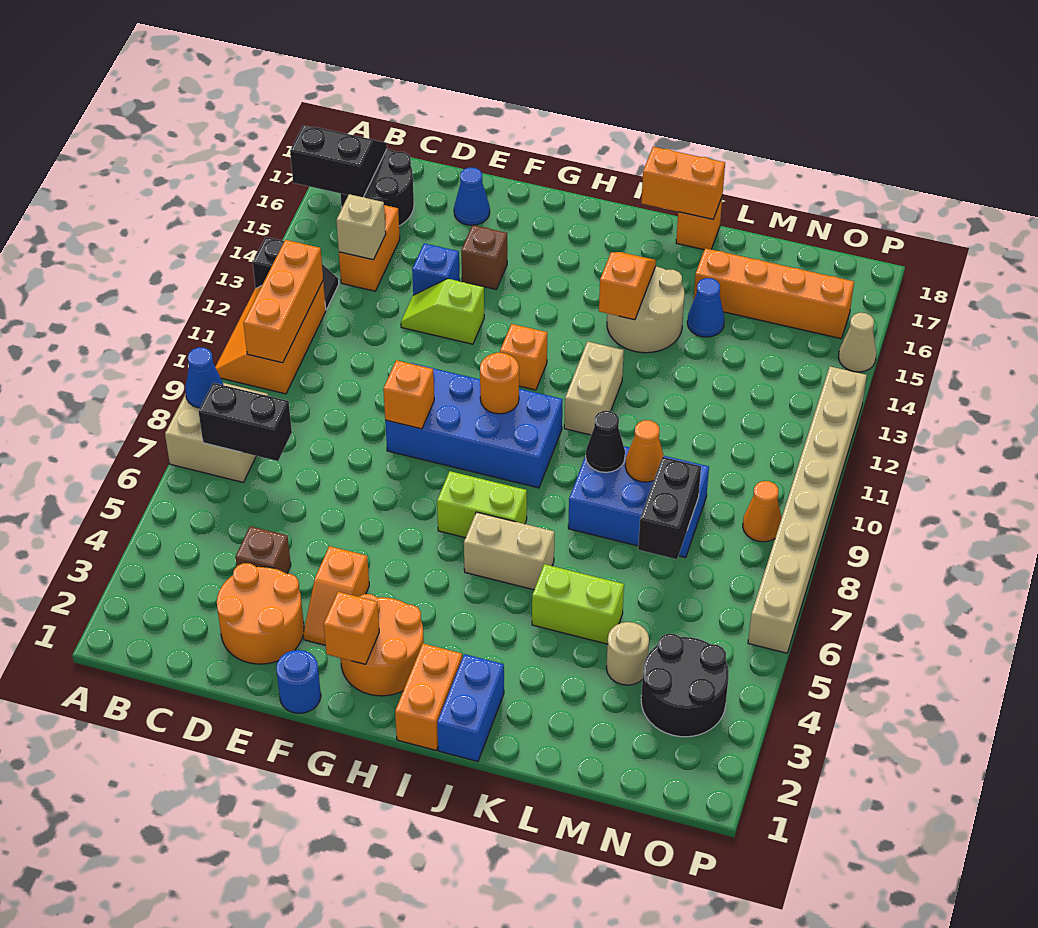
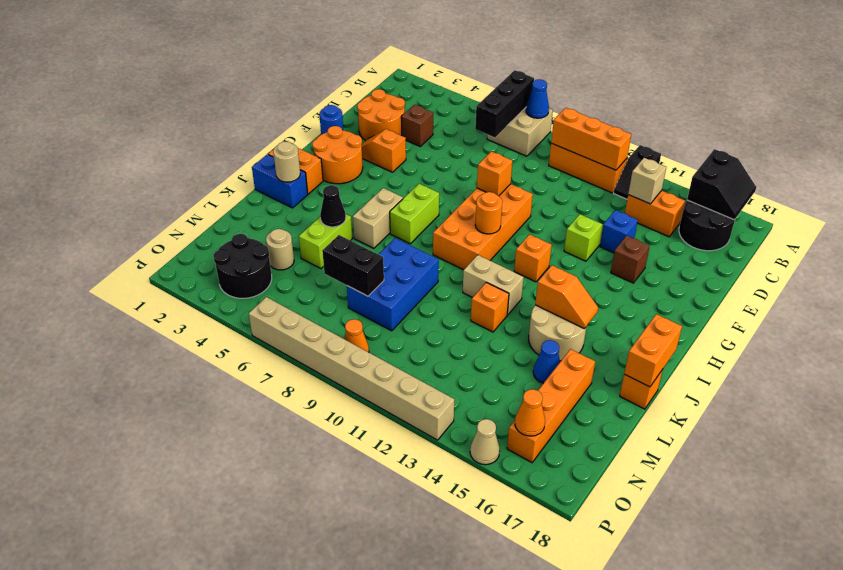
black 1x2 brick [198,383,292,461] -> black 1x3 brick [475,70,534,137]
blue 1x1 cone [454,167,490,225] -> none
blue 2x4 brick [385,363,563,488] -> orange 2x4 brick [433,184,533,270]
orange 1x1 brick [324,592,379,664] -> orange 1x1 brick moved to [471,282,509,332]
none -> tan 1x1 round brick [273,142,300,182]
black 1x1 cone [586,411,625,472] -> black 1x1 cone moved to [320,185,346,227]
orange 1x1 cone [625,420,664,482] -> orange 1x1 cone moved to [515,389,545,436]

